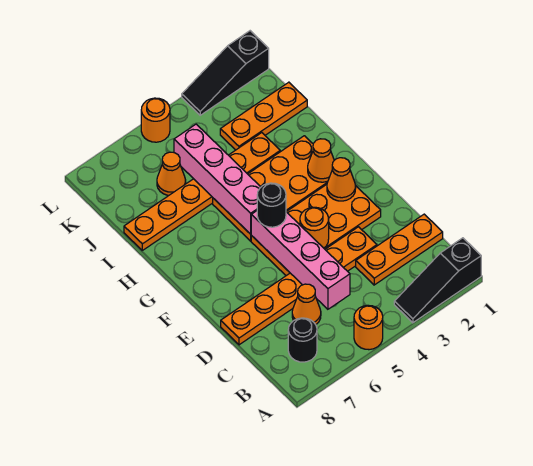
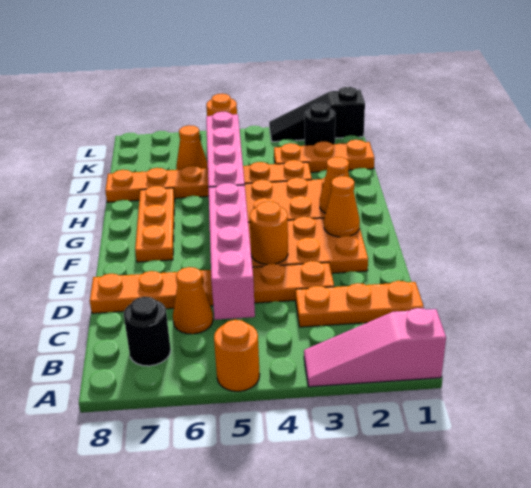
black 1x3 slope [394,238,481,323] -> pink 1x3 slope [304,308,446,387]
black 1x1 round brick [257,183,286,227] -> black 1x1 round brick moved to [305,103,335,146]
none -> orange 1x3 plate [135,186,175,262]

